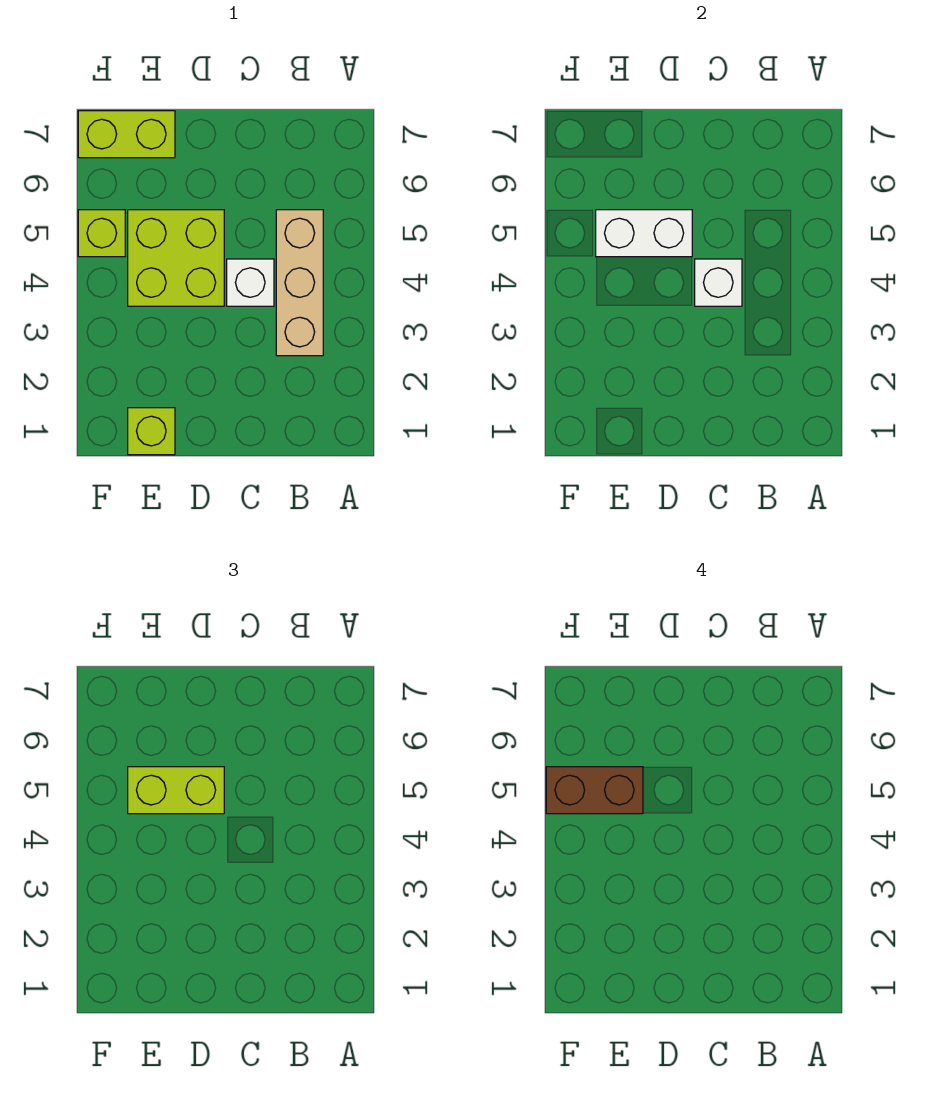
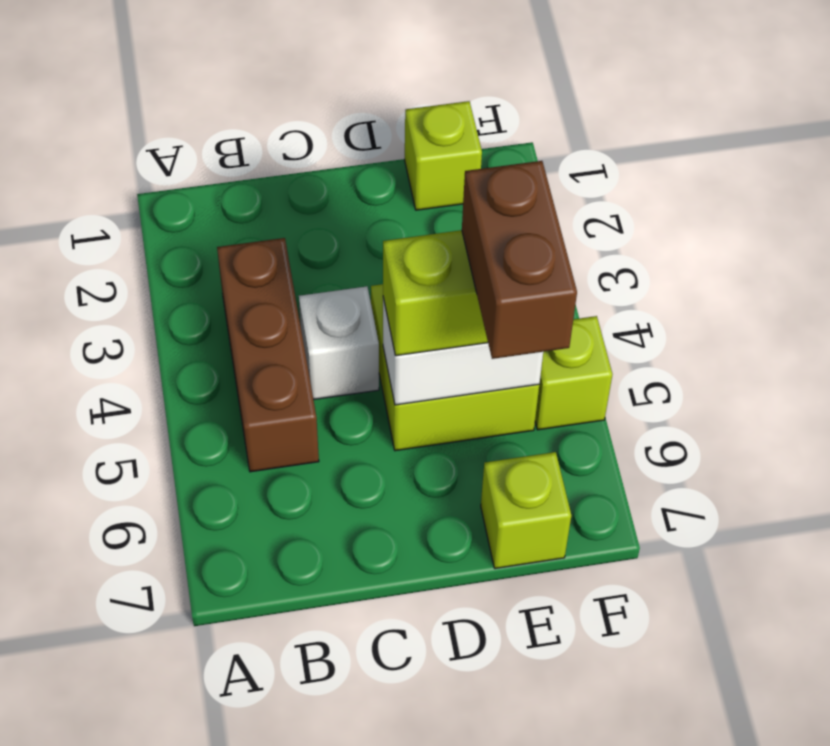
tan 1x3 brick [276,210,323,356] -> brown 1x3 brick [217,238,319,472]
white 1x1 brick [695,259,742,306] -> none
brown 1x2 brick [546,767,643,814] -> brown 1x2 brick turned to [462,161,577,359]
lime 1x2 brick [78,111,175,158] -> lime 1x1 brick [481,452,571,569]

